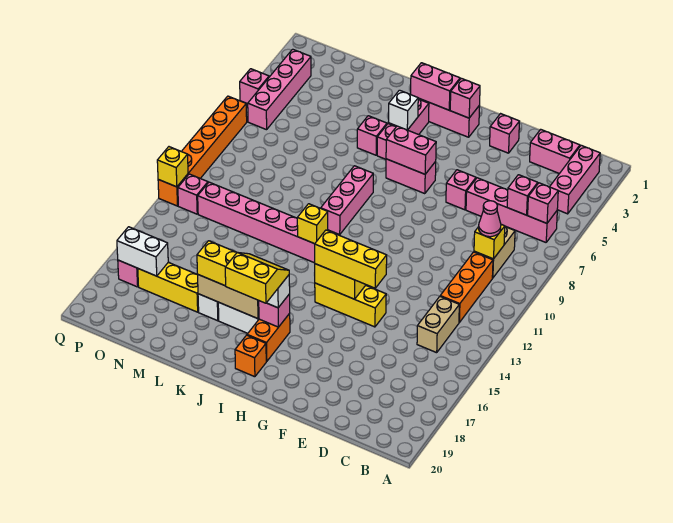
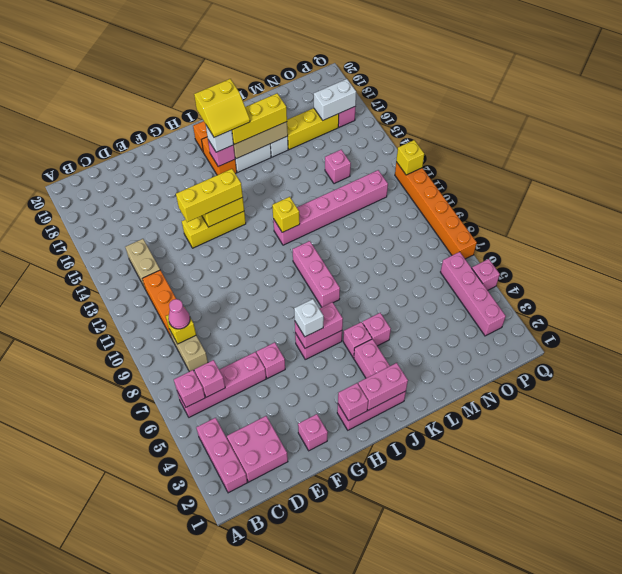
pink 1x2 brick [530,129,580,174] -> pink 2x2 brick [227,416,288,482]
white 1x1 brick [388,90,418,130] -> white 1x1 brick moved to [294,299,324,337]
pink 1x1 brick [178,174,208,214] -> pink 1x1 brick moved to [325,150,351,184]

